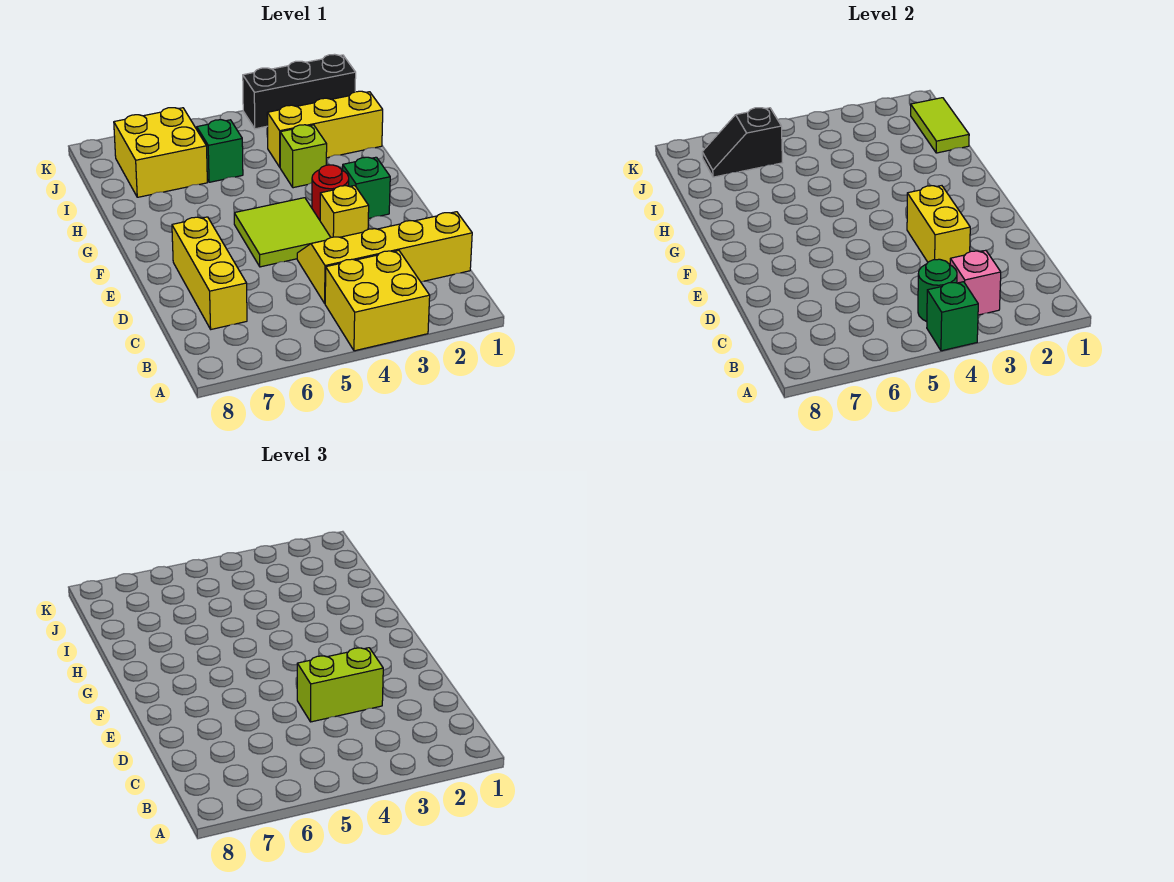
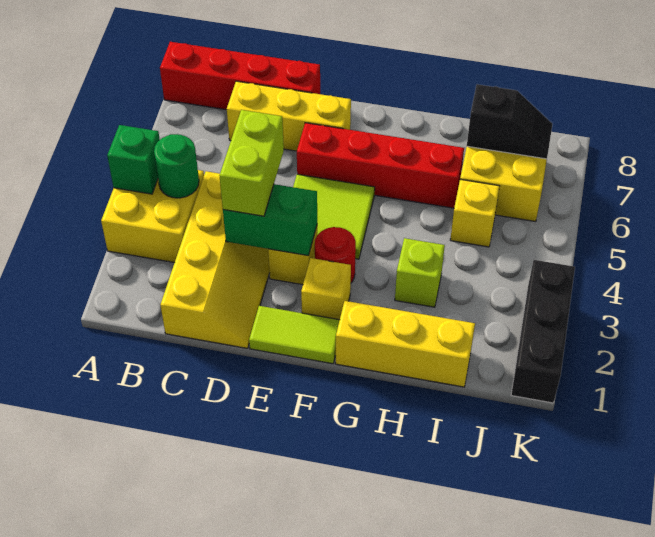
none -> red 1x4 brick [160,42,320,110]
pink 1x1 brick [950,250,1001,315] -> none
yellow 1x2 brick [907,186,970,265] -> green 1x2 brick [223,184,317,256]
none -> red 1x4 brick [297,123,464,208]
green 1x1 brick [343,157,390,219] -> yellow 1x1 brick [301,258,351,320]
yellow 1x3 brick [267,91,383,167] -> yellow 1x3 brick turned to [336,301,475,387]
lime 1x2 tile [911,98,969,153] -> lime 1x2 tile moved to [249,306,340,364]
green 1x1 brick [197,119,243,182] -> yellow 1x1 brick [450,179,500,247]
black 1x2 slope [702,108,782,177] -> black 1x2 slope turned to [467,84,552,159]

